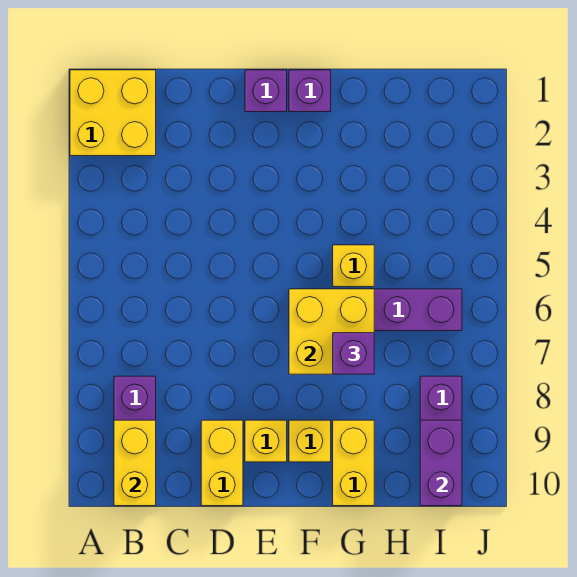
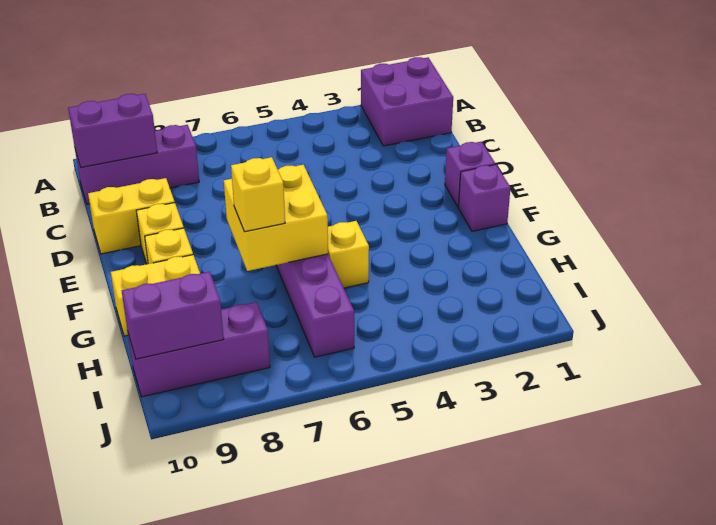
yellow 2x2 brick [70,70,156,156] -> purple 2x2 brick [361,57,453,146]
yellow 1x2 brick [114,420,156,506] -> purple 1x2 brick [68,94,157,167]
purple 1x1 brick [333,333,374,374] -> yellow 1x1 brick [231,157,285,232]

